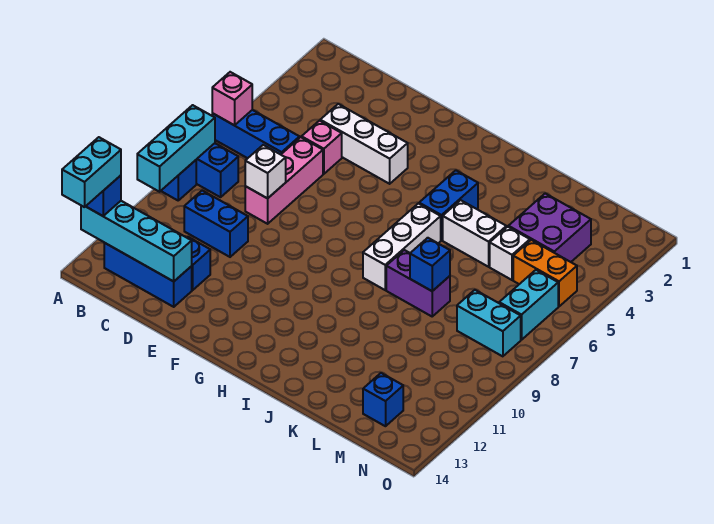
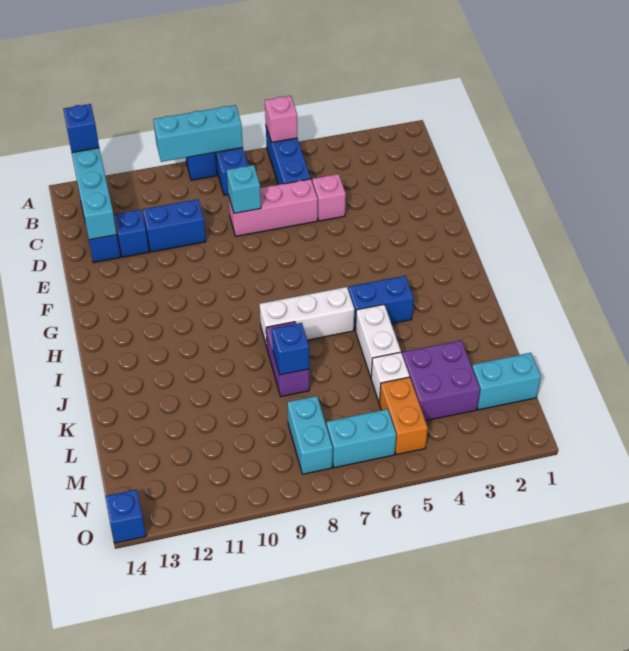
cyan 1x2 brick [62,137,121,207] -> cyan 1x2 brick moved to [472,353,541,410]
blue 1x2 brick [184,191,248,257] -> blue 1x2 brick turned to [143,199,206,252]
white 1x3 brick [320,104,408,184] -> none
white 1x1 brick [245,145,286,198] -> cyan 1x1 brick [227,165,261,213]
blue 1x1 brick [363,373,403,426] -> blue 1x1 brick moved to [105,489,146,543]

